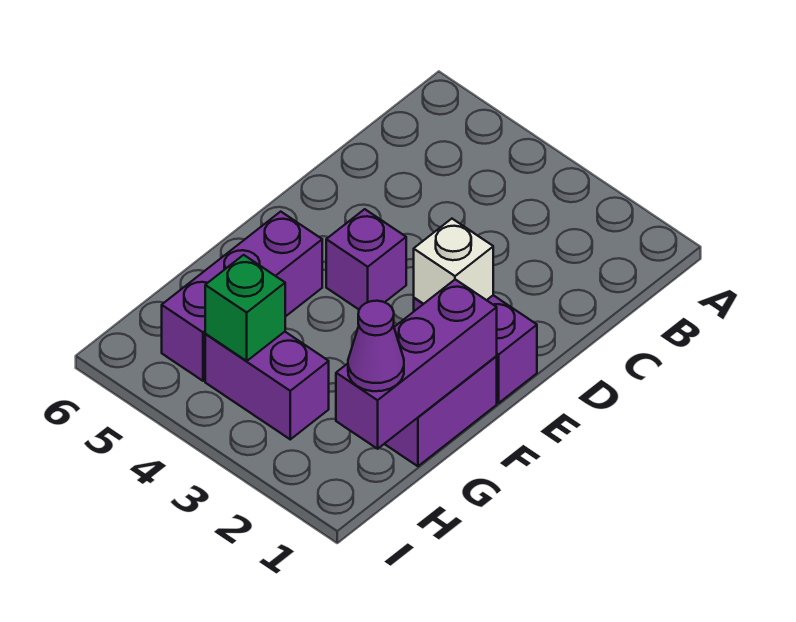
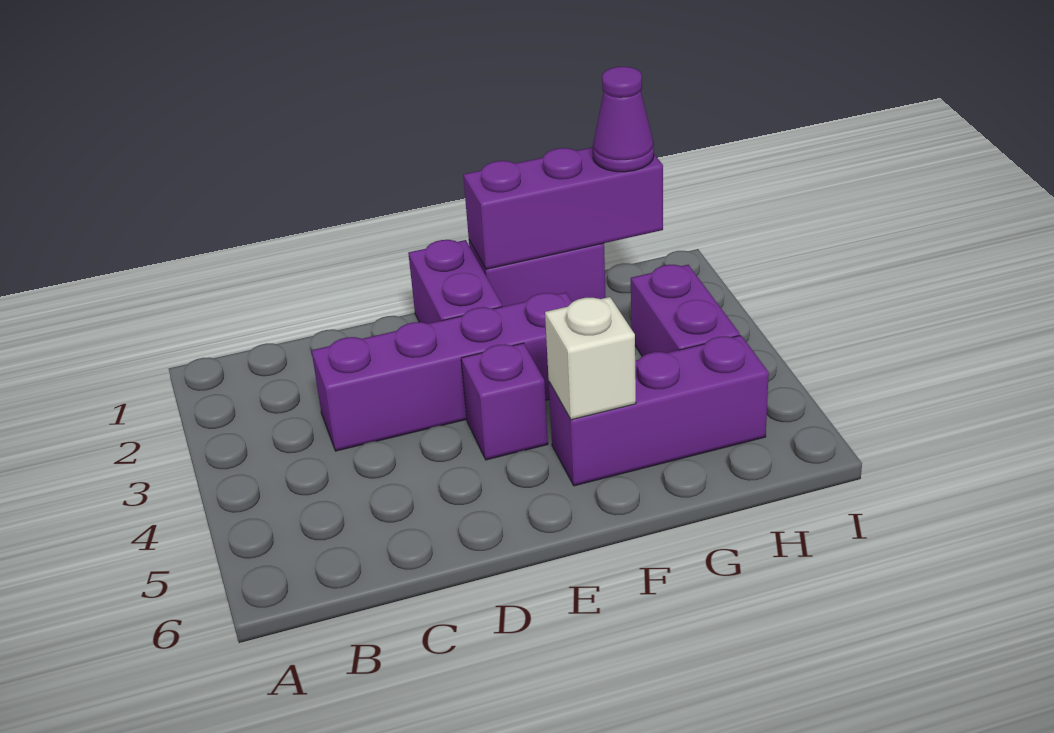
none -> purple 1x4 brick [312,292,572,451]
white 1x1 brick [414,219,493,304] -> white 1x1 brick moved to [545,297,636,420]
green 1x1 brick [205,255,285,361] -> none

